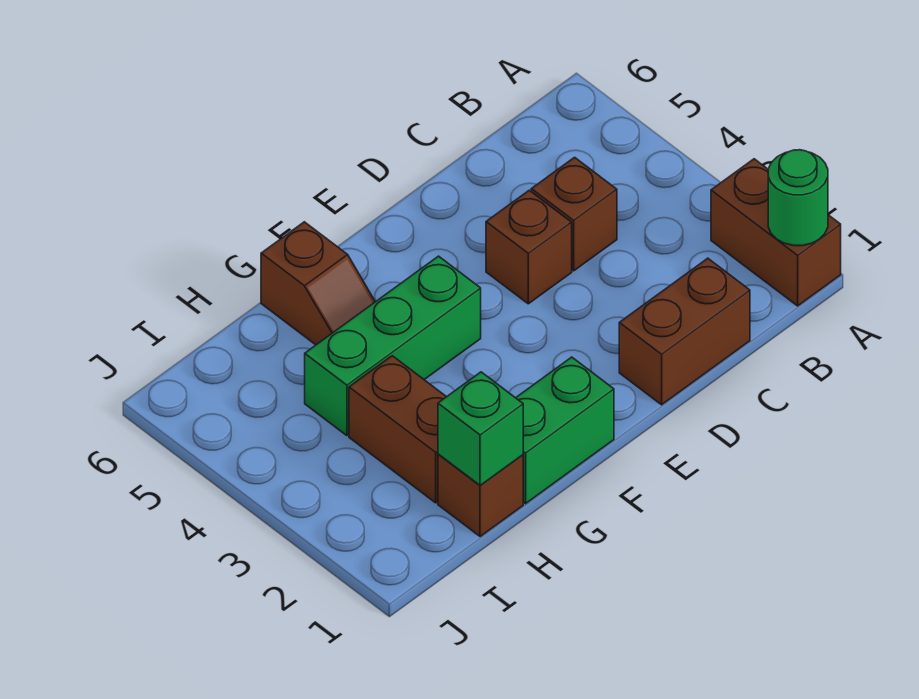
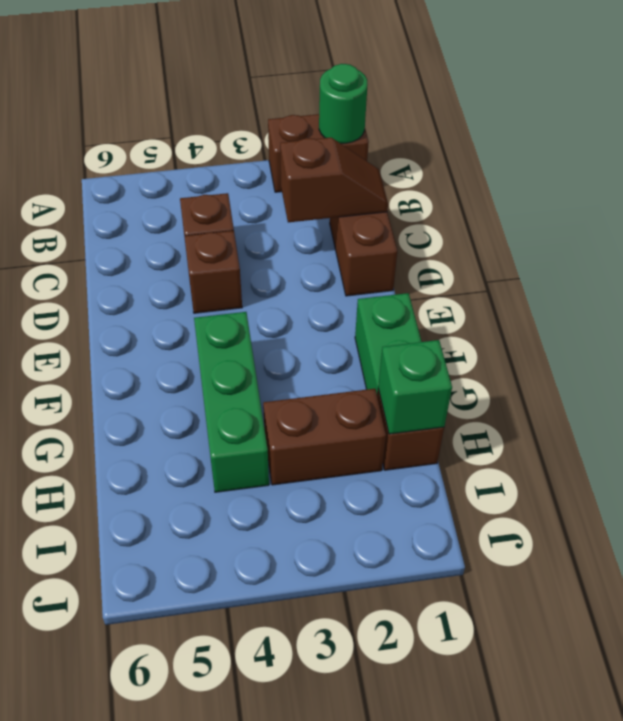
brown 1x2 slope [261,222,375,345] -> brown 1x2 slope moved to [280,138,388,222]

